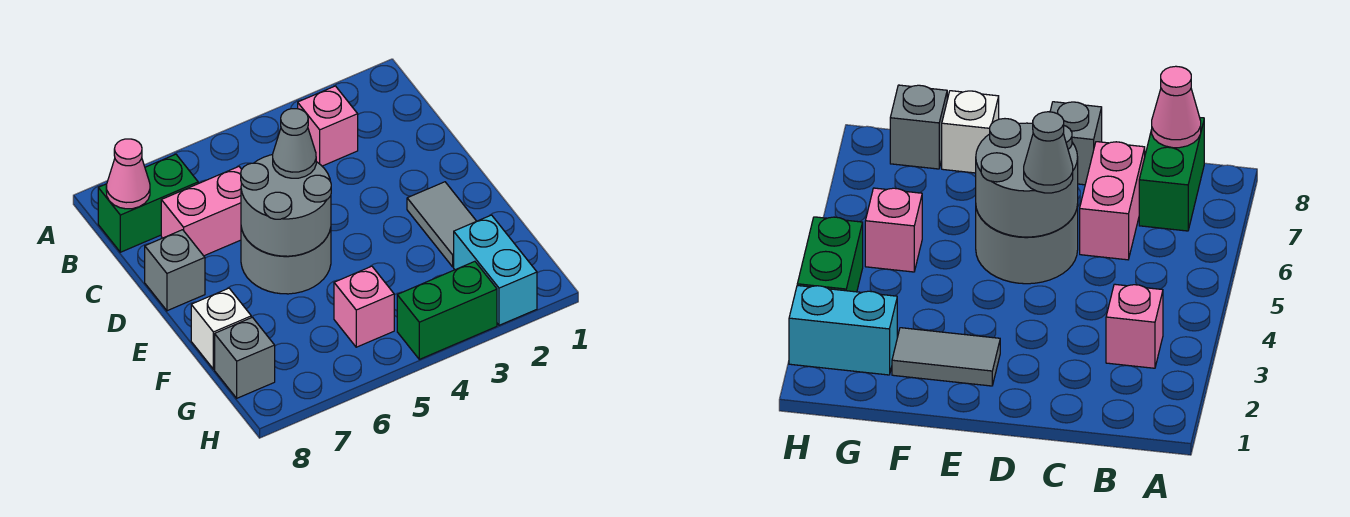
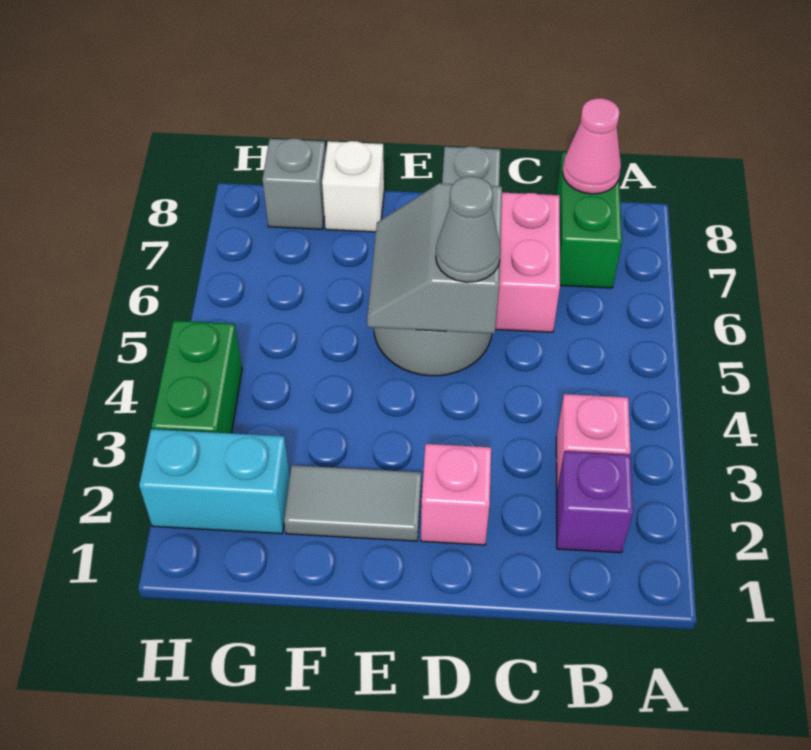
none -> purple 1x1 brick [557,451,633,553]
grey 2x2 round brick [241,155,331,256] -> grey 2x2 slope [367,183,502,334]
pink 1x1 brick [334,266,394,347] -> pink 1x1 brick moved to [421,444,491,545]

